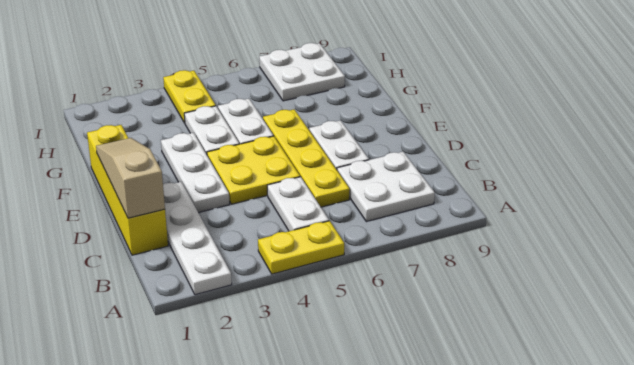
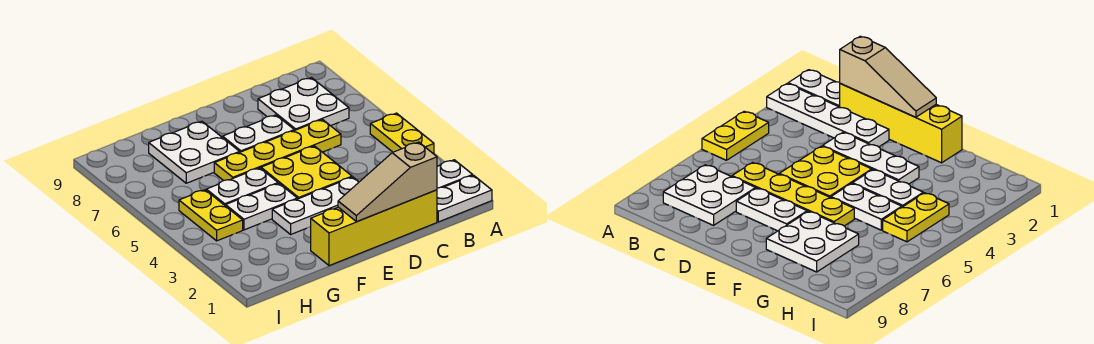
white 1x2 plate [267,177,329,231] -> white 1x2 plate moved to [437,175,492,222]
yellow 1x2 plate [163,70,216,123] -> yellow 1x2 plate turned to [179,190,243,241]
white 2x2 plate [259,43,345,101] -> white 2x2 plate moved to [149,121,240,183]

